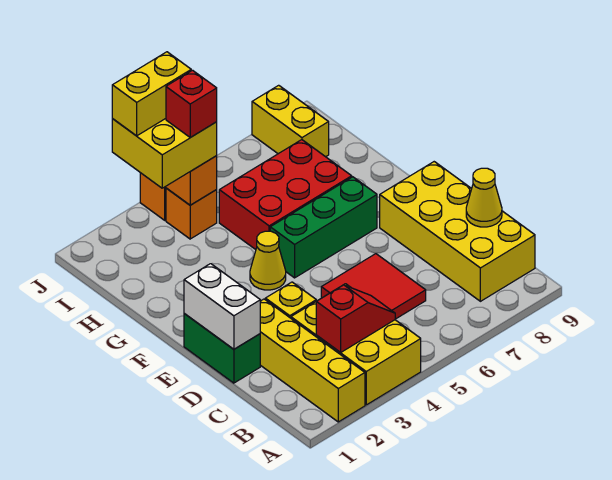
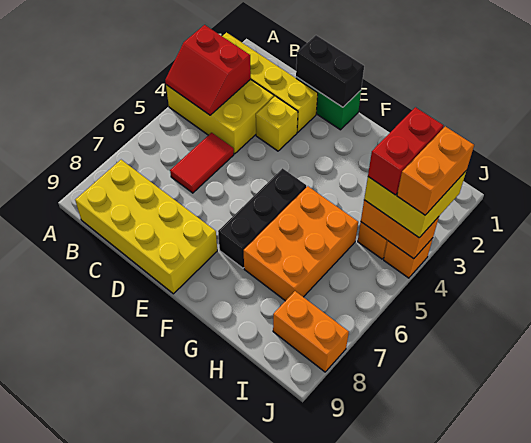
red 1x2 slope [316,285,395,353] -> red 2x2 slope [165,25,251,115]
red 2x2 tile [321,254,426,319] -> red 1x2 tile [170,133,234,193]
yellow 1x1 cone [466,168,502,227] -> none
white 1x2 brick [184,264,260,349] -> black 1x2 brick [296,35,364,107]
yellow 1x1 cone [250,231,286,290] -> none
green 1x3 brick [270,177,377,278] -> black 1x3 brick [218,168,306,268]
red 2x3 brick [219,140,352,250] -> orange 2x3 brick [244,186,358,301]
red 1x1 brick [166,70,217,137] -> red 1x2 brick [368,107,444,195]
yellow 1x2 brick [252,85,329,157] -> orange 1x2 brick [273,291,349,372]
yellow 1x2 brick [112,52,191,136] -> orange 1x2 brick [397,126,474,215]

